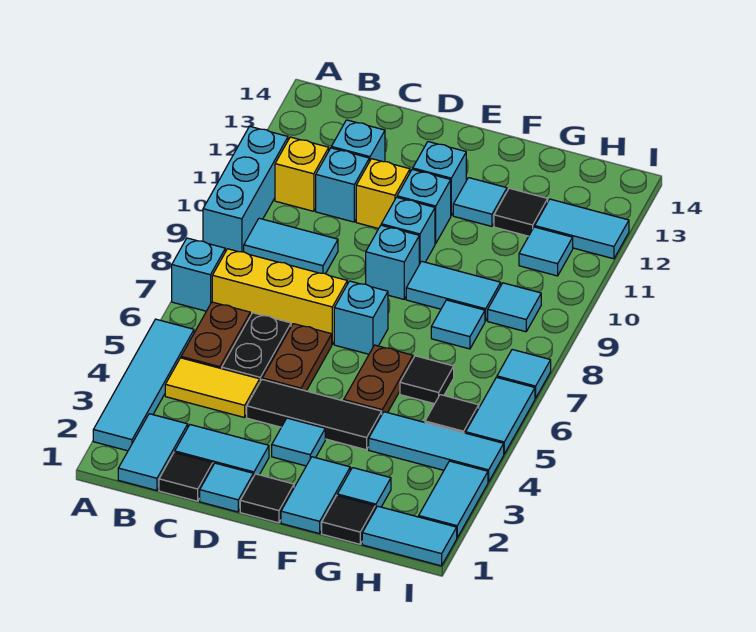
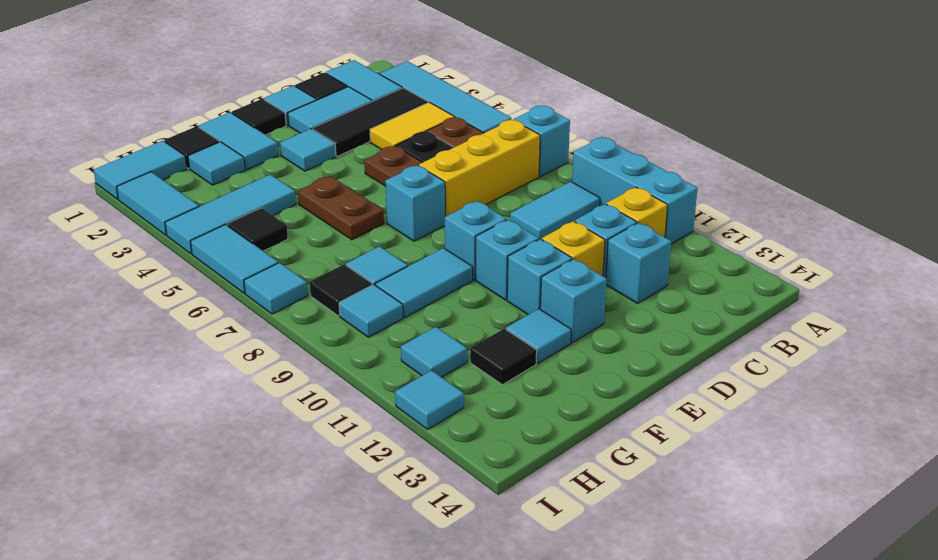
black 1x3 tile [247,380,382,450] -> black 1x3 tile moved to [313,88,428,156]
black 1x1 tile [400,356,454,404] -> black 1x1 tile moved to [310,264,372,316]
cyan 1x2 tile [535,199,629,259] -> cyan 1x1 tile [395,370,464,429]

